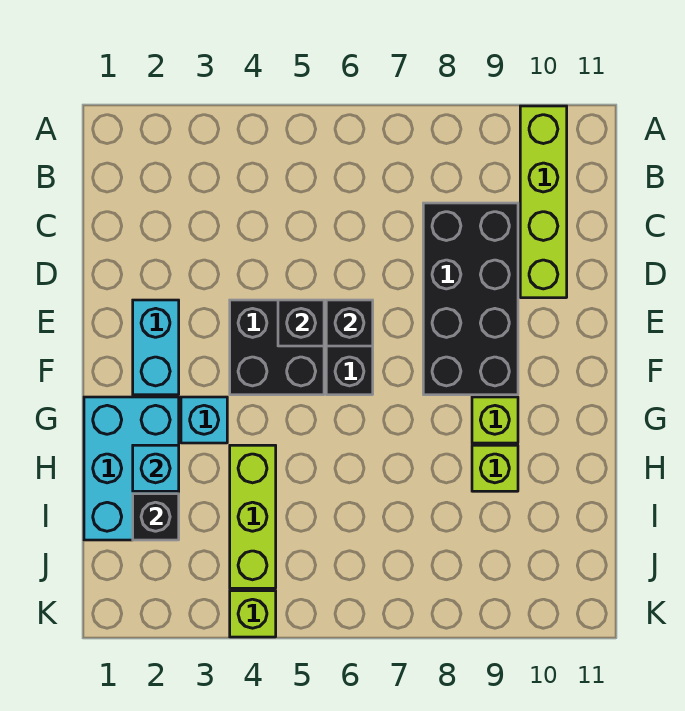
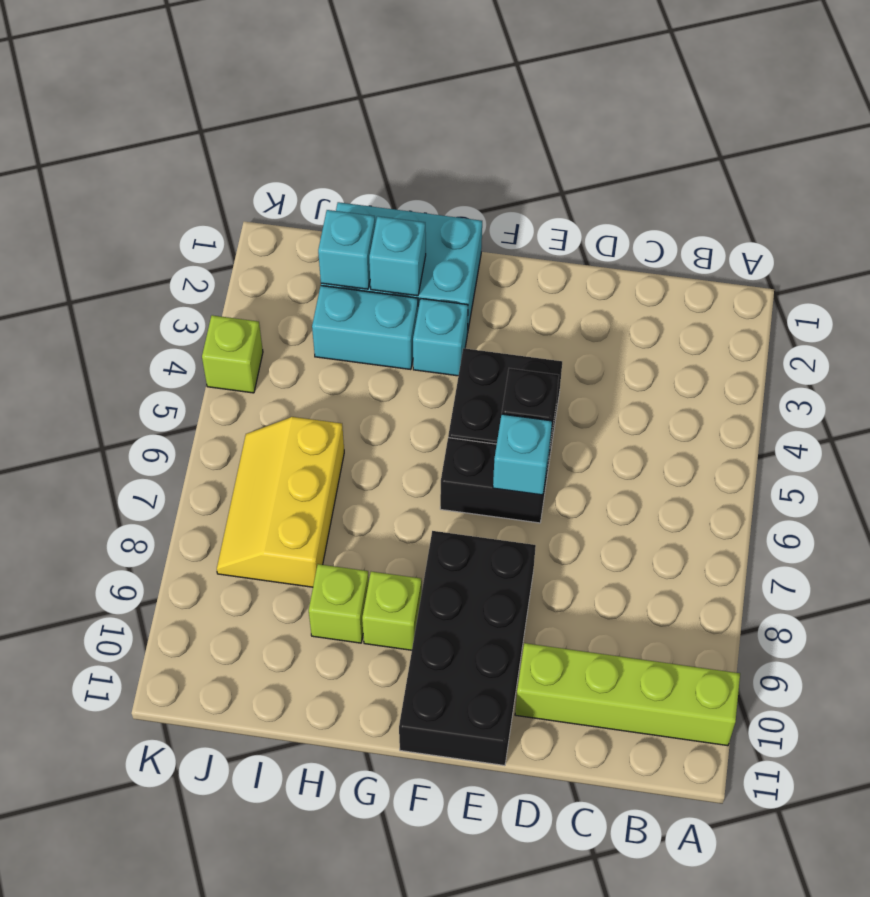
black 2x4 brick [423,203,518,395] -> black 2x4 brick turned to [399,531,536,766]
cyan 1x2 brick [133,300,179,395] -> cyan 1x2 brick moved to [312,286,418,370]
black 1x1 brick [326,300,373,346] -> cyan 1x1 brick [493,414,552,495]
lime 1x3 brick [230,445,276,588] -> none
black 1x1 brick [133,494,179,540] -> cyan 1x1 brick [318,210,375,289]
none -> yellow 2x3 slope [217,417,344,587]

